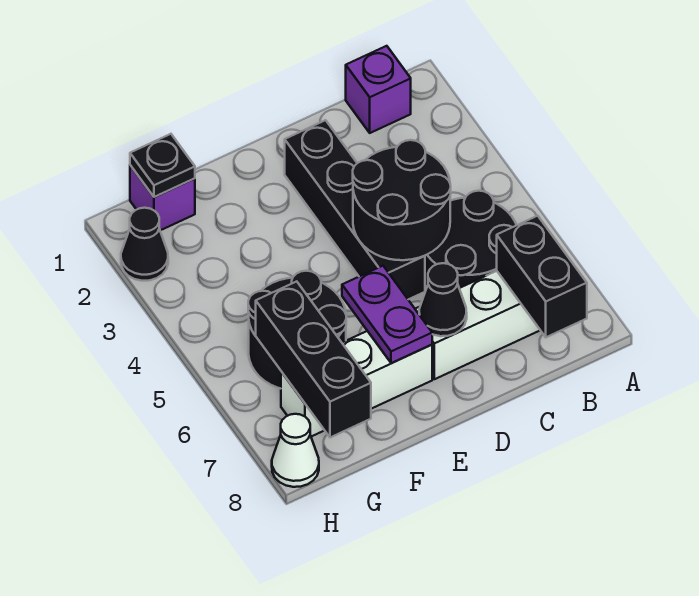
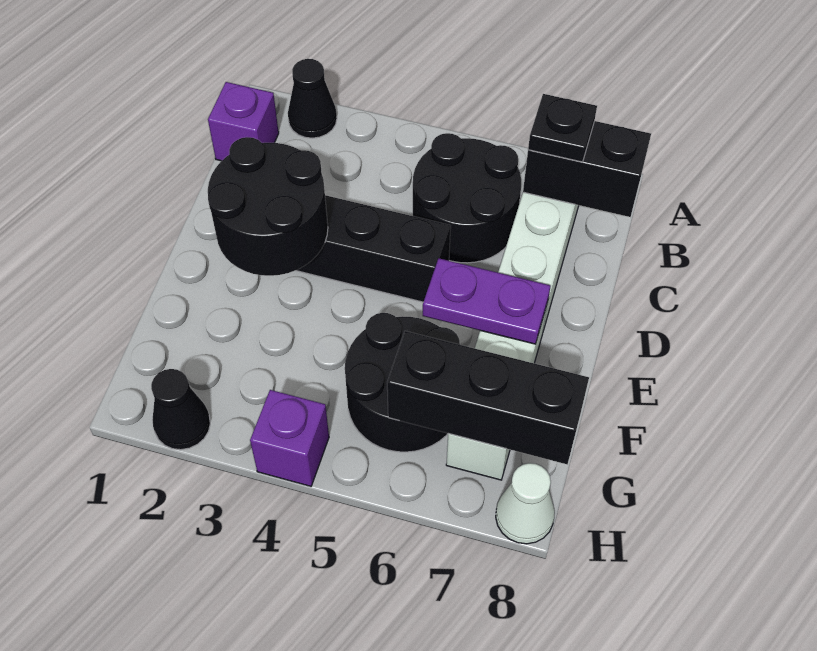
black 2x2 round brick [353,140,451,260] -> black 2x2 round brick moved to [208,137,328,276]
black 1x1 cone [419,263,467,336] -> black 1x1 cone moved to [288,59,337,138]
purple 1x1 brick [130,165,195,230] -> purple 1x1 brick moved to [250,390,329,486]
black 1x1 plate [130,134,195,197] -> black 1x1 plate moved to [528,94,597,162]

